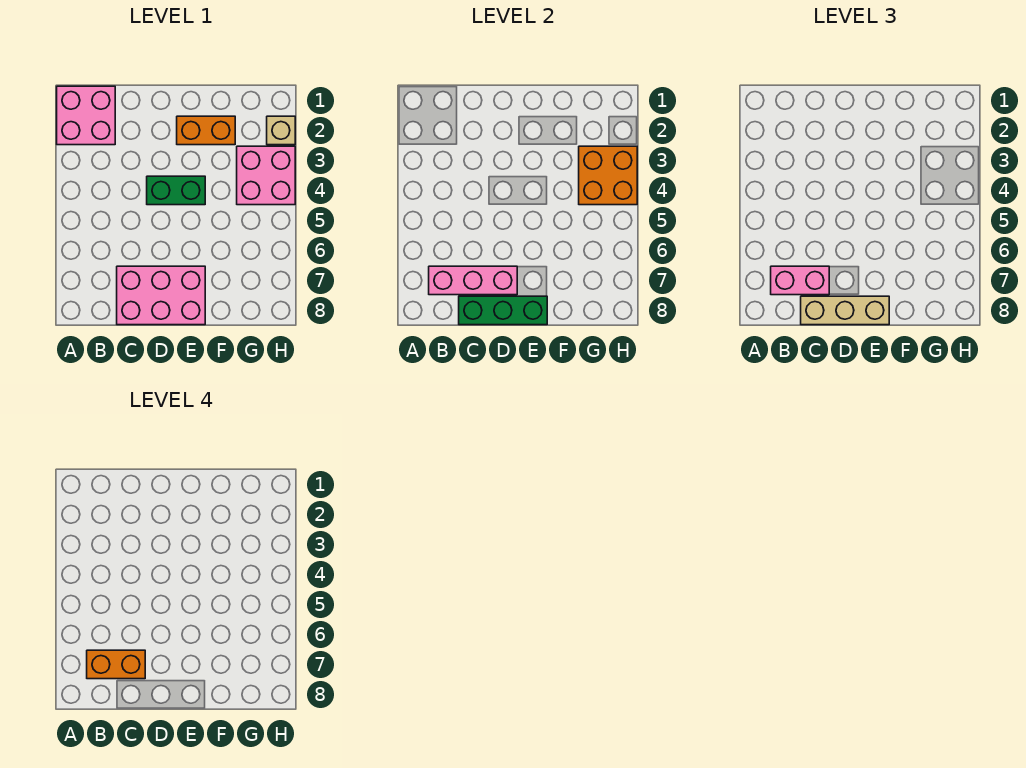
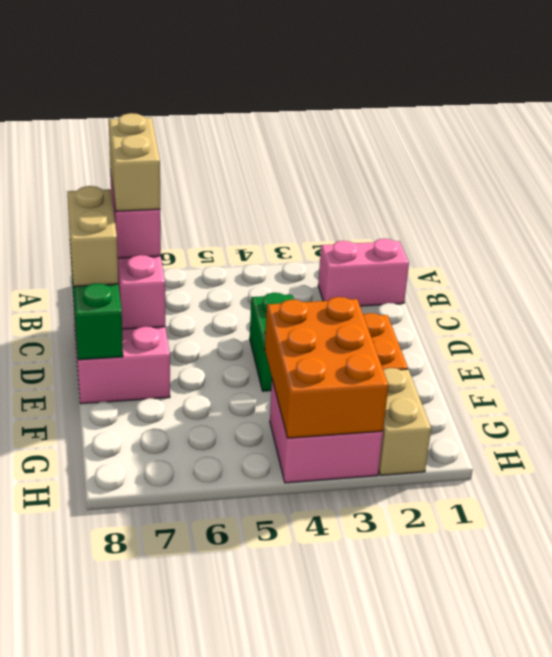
pink 2x2 brick [57,86,115,145] -> pink 1x2 brick [318,239,409,306]
orange 1x2 brick [87,650,145,679] -> tan 1x2 brick [109,113,160,211]
tan 1x3 brick [801,296,889,325] -> tan 1x2 brick [67,186,118,286]
orange 2x2 brick [579,146,637,205] -> orange 2x3 brick [264,297,388,438]
tan 1x1 brick [267,116,295,145] -> tan 1x2 brick [379,368,431,475]

